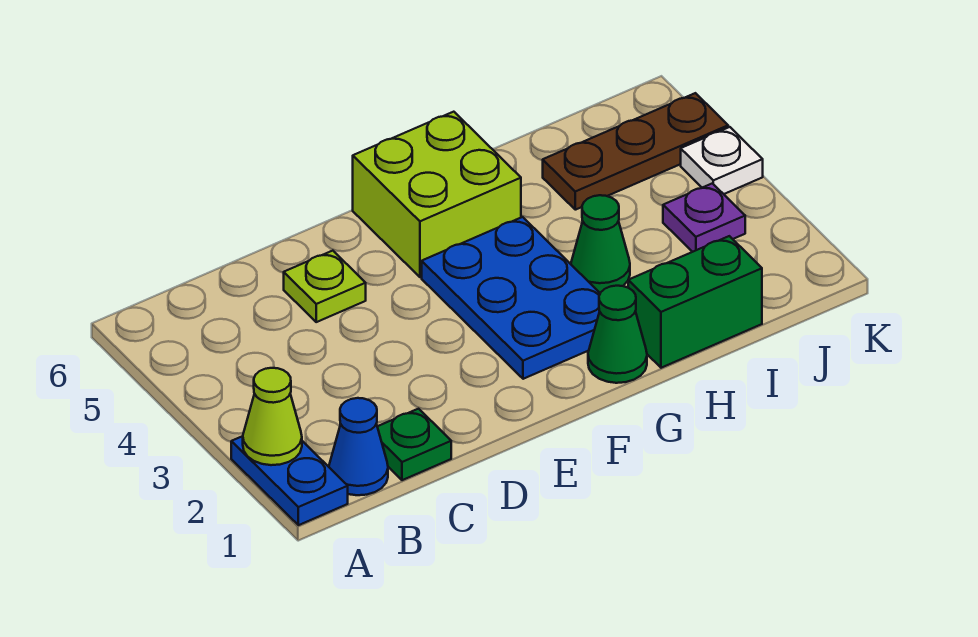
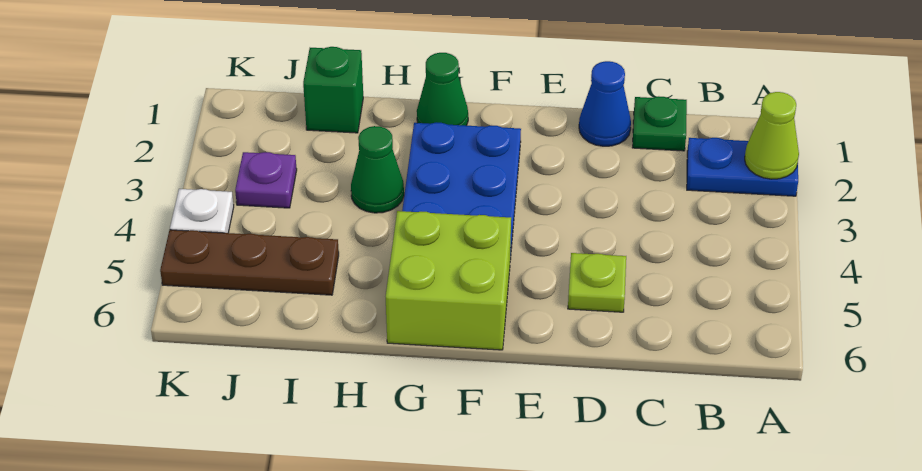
blue 1x2 plate [231,436,348,525] -> blue 1x2 plate turned to [687,138,798,196]
blue 1x1 cone [329,398,388,495] -> blue 1x1 cone moved to [579,61,631,146]
green 1x2 brick [628,236,762,368] -> green 1x1 brick [303,47,363,133]

